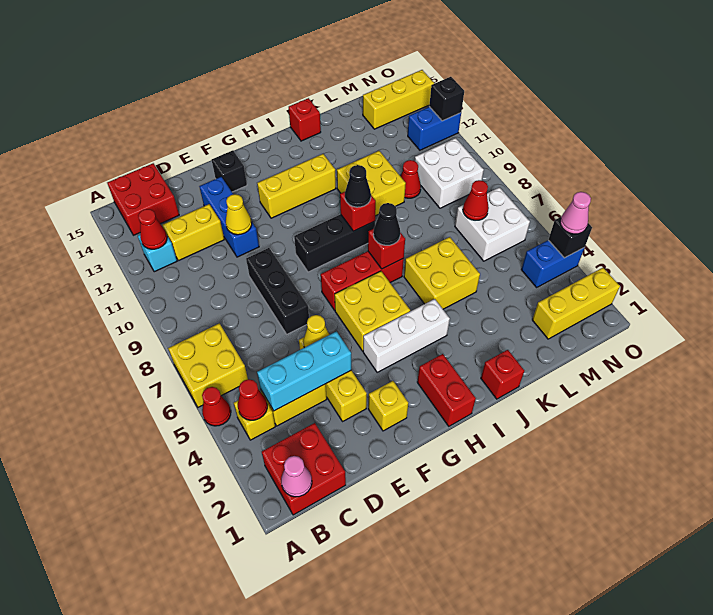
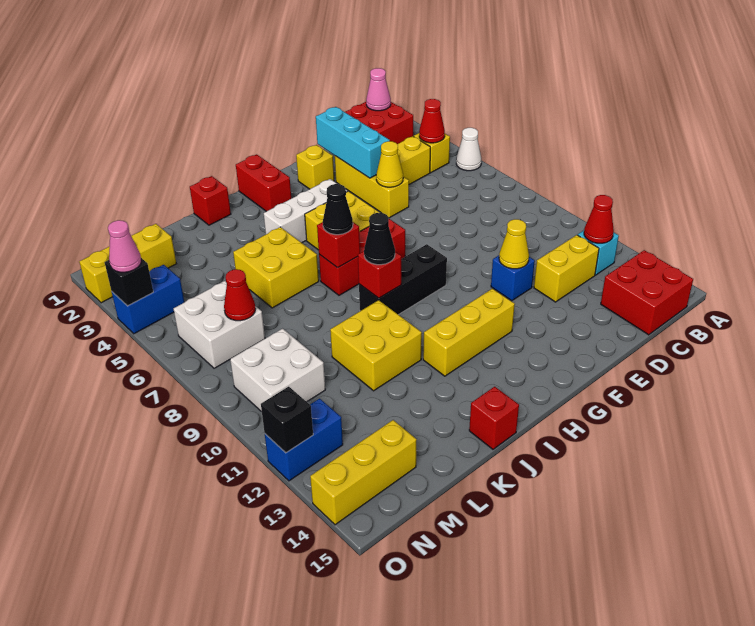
red 1x1 cone [202,387,231,426] -> white 1x1 cone [456,128,481,171]
yellow 2x2 brick [168,323,248,407] -> none
cyan 1x3 brick [257,331,351,411] -> cyan 1x3 brick turned to [316,107,390,178]
black 1x3 brick [246,248,309,334] -> none
blue 1x3 brick [199,177,259,257] -> blue 1x1 brick [491,256,535,301]
black 1x1 brick [212,150,247,192] -> none
red 1x1 cone [401,160,421,198] -> none

